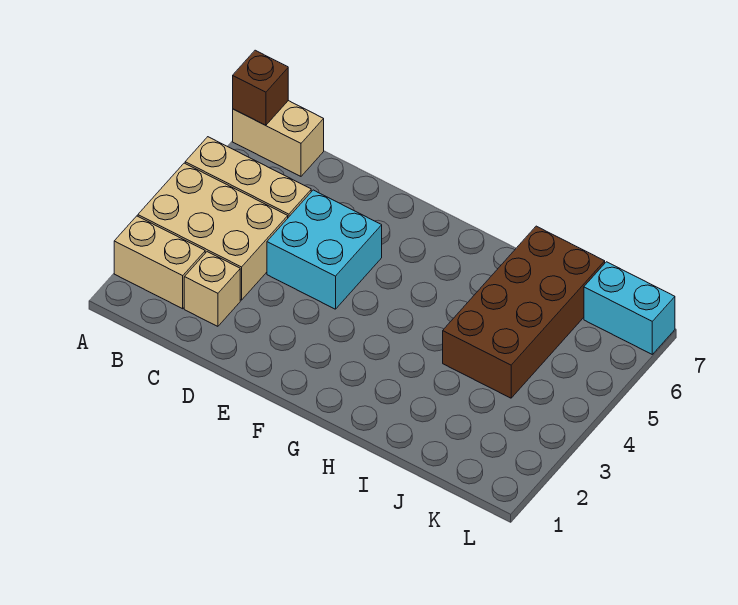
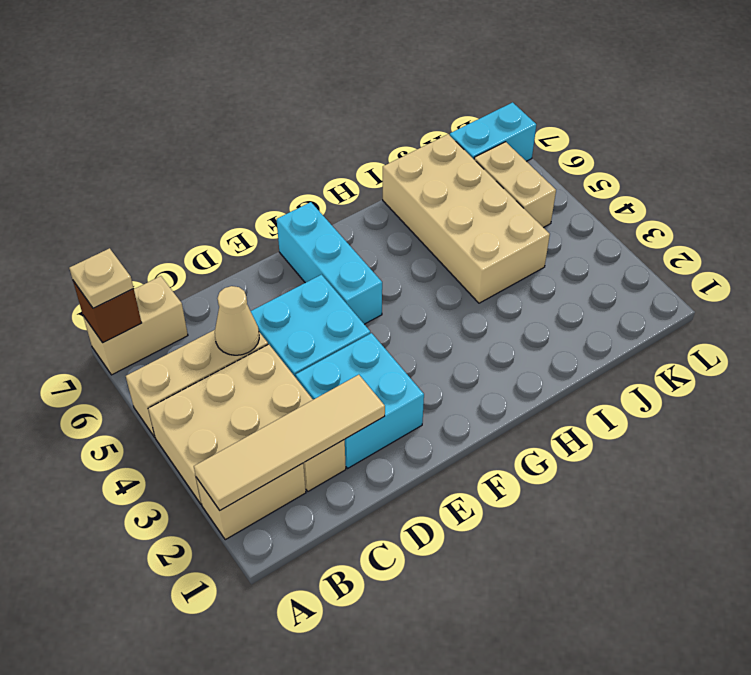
none -> tan 1x4 tile [194,375,385,510]
none -> tan 1x1 plate [69,248,134,308]
none -> tan 1x1 cone [215,286,259,355]
none -> cyan 2x2 brick [296,333,424,468]
none -> cyan 1x3 brick [277,202,382,324]
brown 2x4 brick [443,226,605,398] -> tan 2x4 brick [383,134,550,303]
none -> tan 1x2 brick [474,142,556,228]

